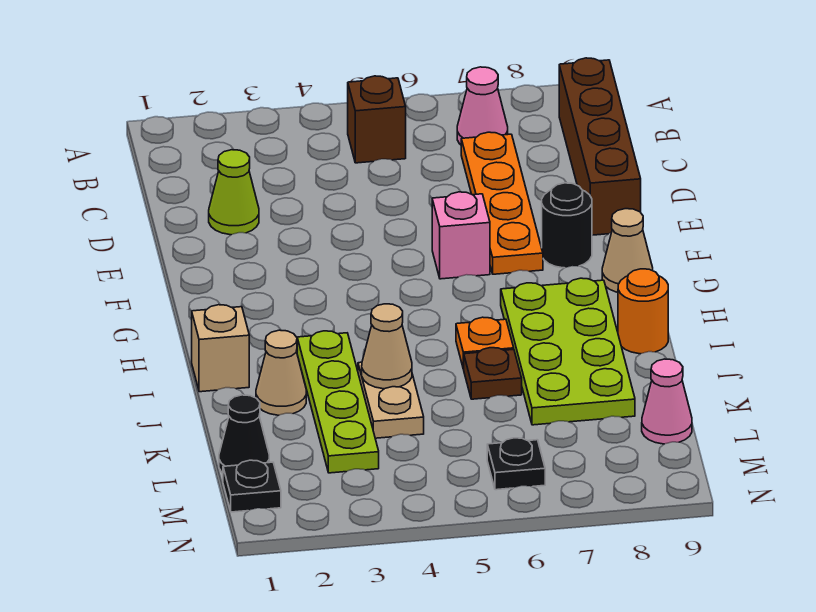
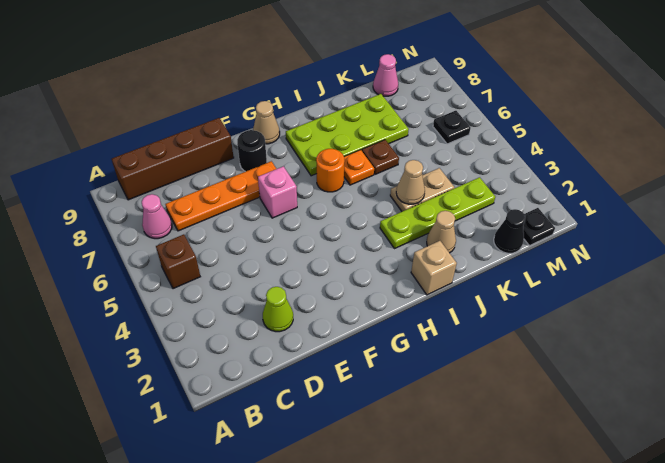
orange 1x1 round brick [618,269,668,354] -> orange 1x1 round brick moved to [316,149,345,192]

